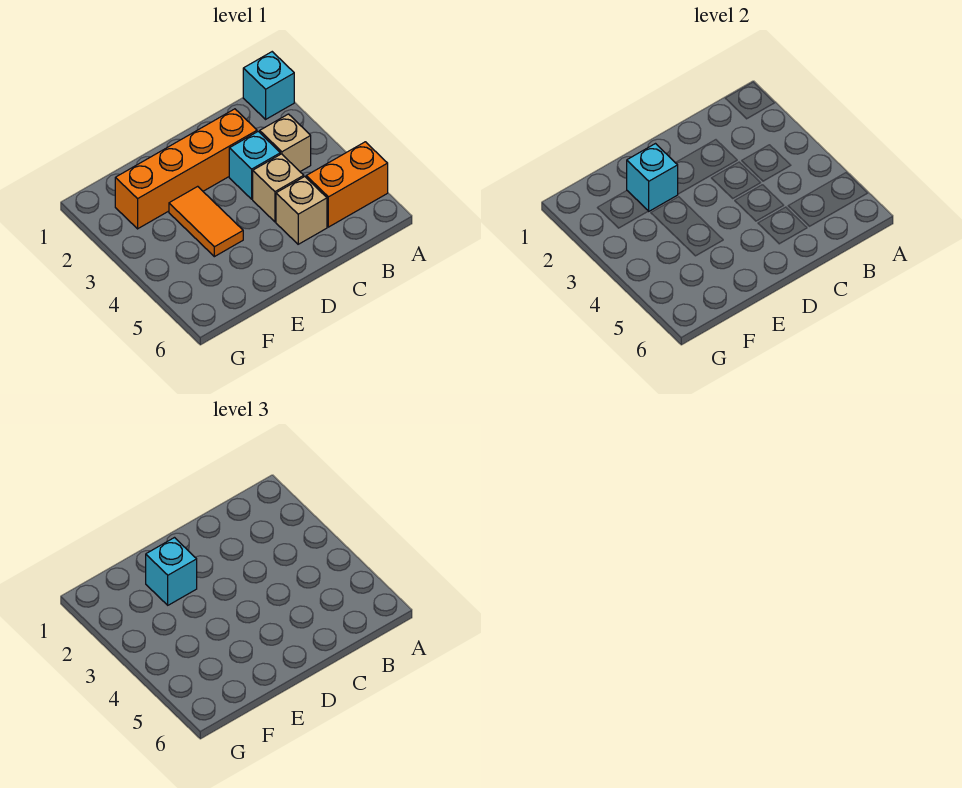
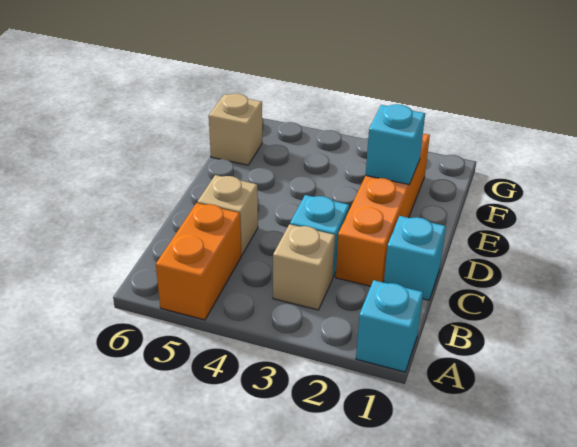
tan 1x1 brick [253,154,304,222] -> tan 1x1 brick moved to [209,93,262,165]
cyan 1x1 brick [146,538,197,605] -> cyan 1x1 brick moved to [384,216,446,300]
orange 1x2 tile [169,186,243,257] -> none

